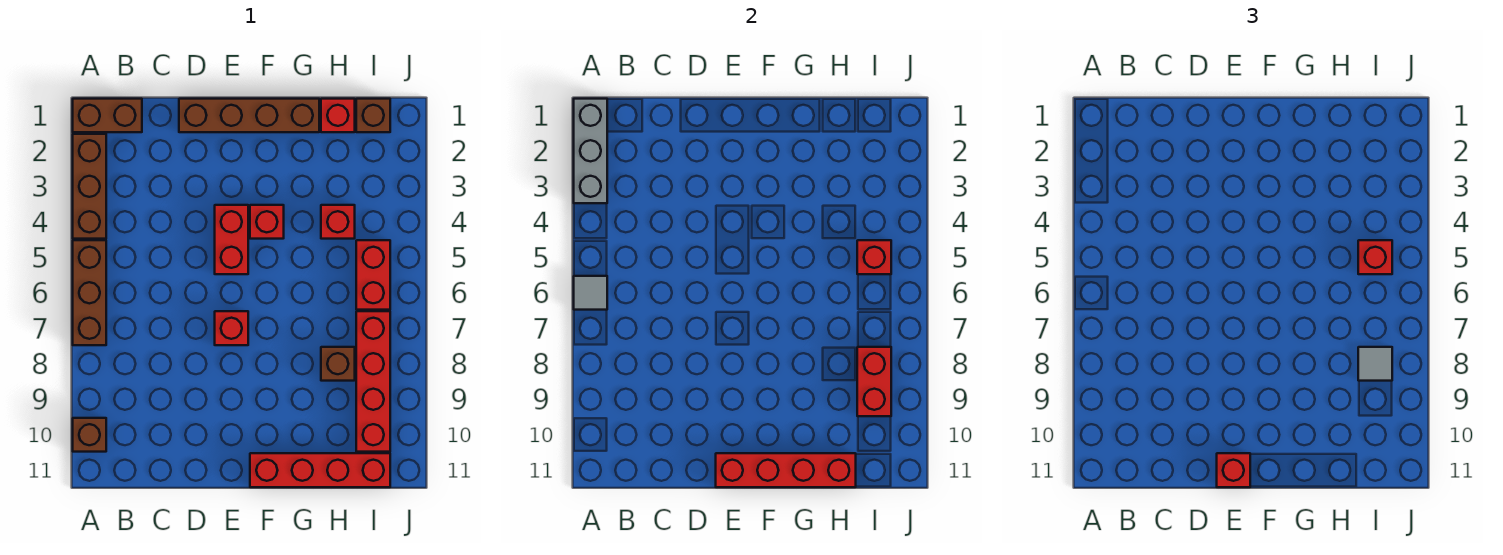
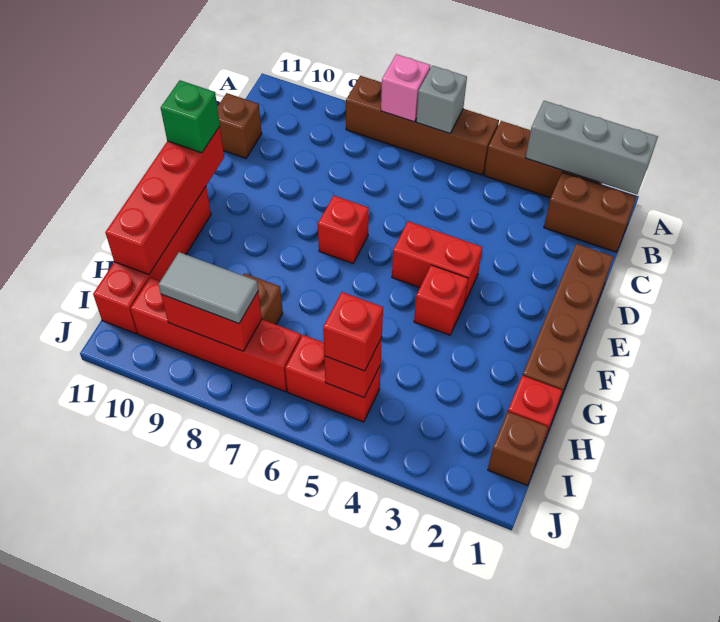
brown 1x2 brick [73,99,142,132] -> brown 1x2 brick turned to [544,172,637,252]
brown 1x3 brick [73,240,106,345] -> brown 1x4 brick [346,76,499,175]
grey 1x1 tile [574,276,607,310] -> grey 1x1 brick [416,66,467,133]
none -> pink 1x1 brick [381,54,430,122]
brown 1x1 brick [73,418,106,452] -> brown 1x1 brick moved to [217,93,262,158]
red 1x1 brick [1217,453,1250,487] -> green 1x1 brick [161,80,220,153]
red 1x1 brick [321,205,355,239] -> none
grey 1x1 tile [1358,347,1392,381] -> grey 1x2 tile [159,252,258,323]

